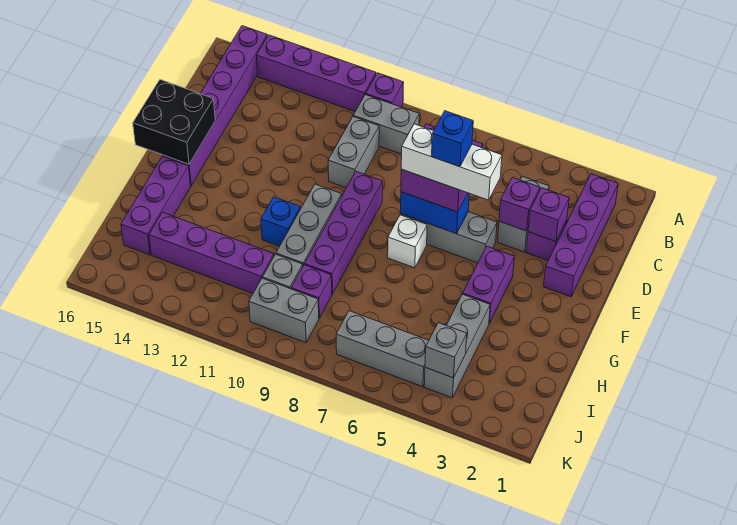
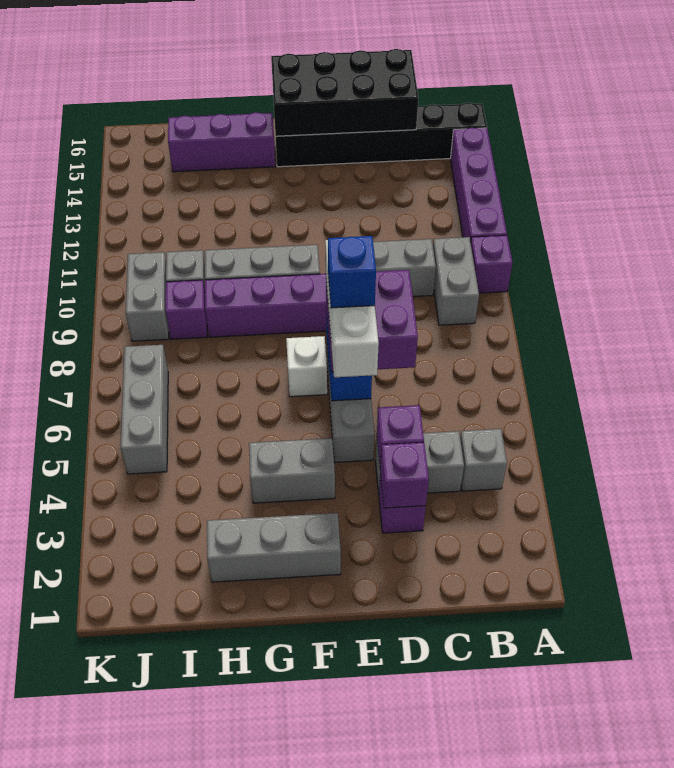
purple 1x6 brick [163,26,267,186] -> black 1x6 brick [276,103,487,167]
purple 1x4 brick [544,174,618,297] -> none
black 2x2 brick [133,80,215,164] -> black 2x4 brick [271,49,418,136]
purple 1x2 brick [463,246,514,323] -> grey 1x2 brick [249,438,335,503]
blue 1x1 brick [261,197,300,246] -> none
grey 1x3 brick [424,294,490,398] -> grey 1x3 brick moved to [207,513,341,582]
purple 1x4 brick [149,212,274,293] -> none
grey 1x1 brick [425,323,467,378] -> grey 1x1 brick moved to [460,429,507,491]

